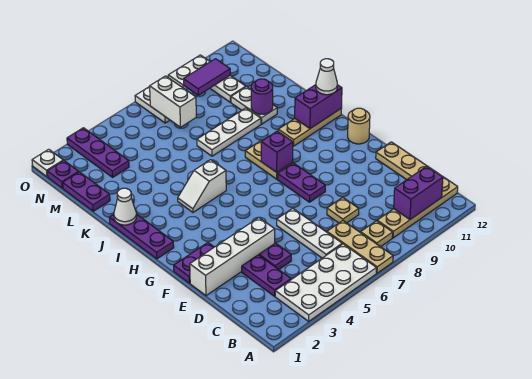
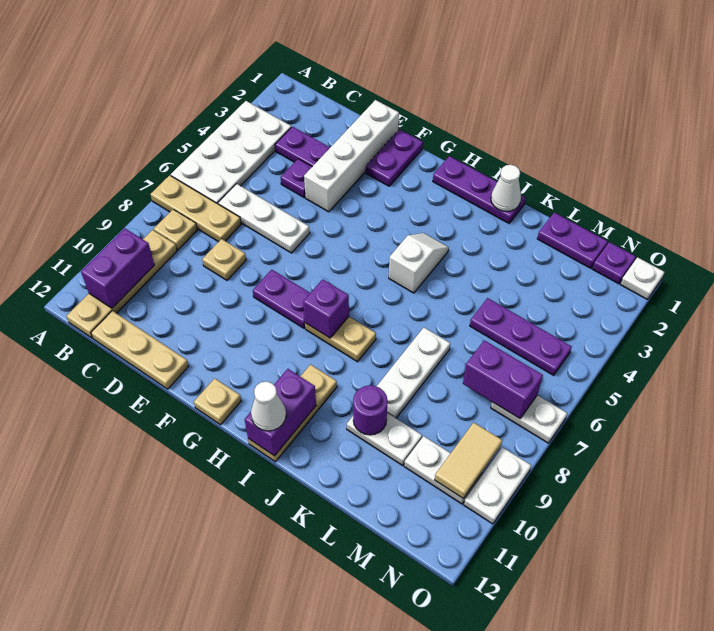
tan 1x1 round brick [348,108,370,144] -> tan 1x1 plate [194,378,241,425]
purple 1x3 plate [67,128,129,177] -> purple 1x3 plate moved to [470,298,572,376]
white 1x2 brick [150,76,196,127] -> purple 1x2 brick [463,340,543,419]
purple 1x2 tile [183,59,230,95] -> tan 1x2 tile [435,422,502,498]

